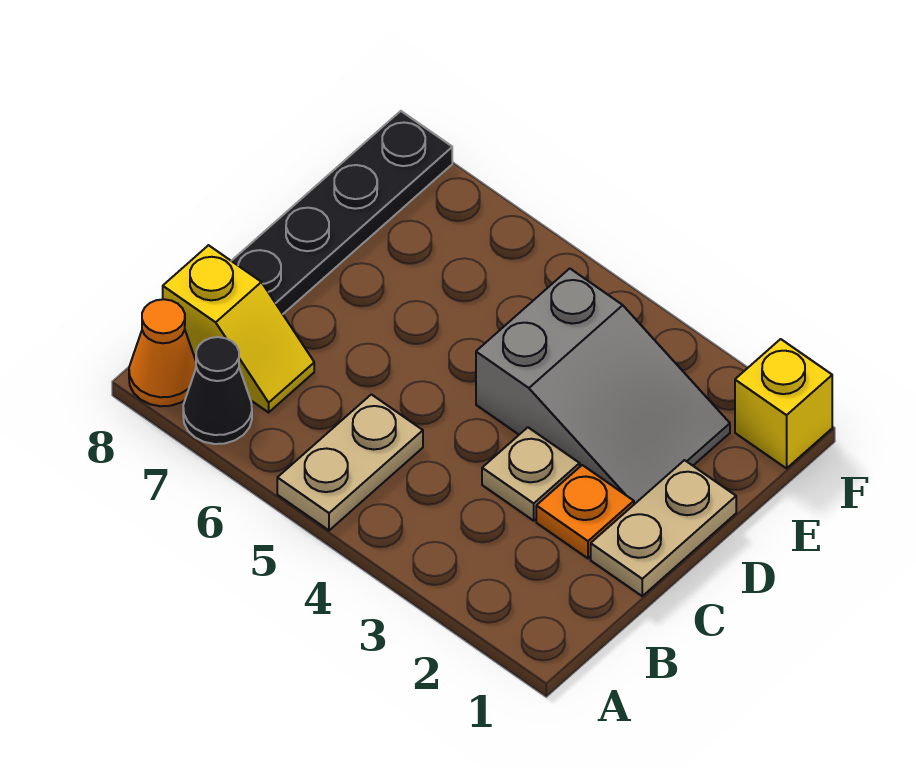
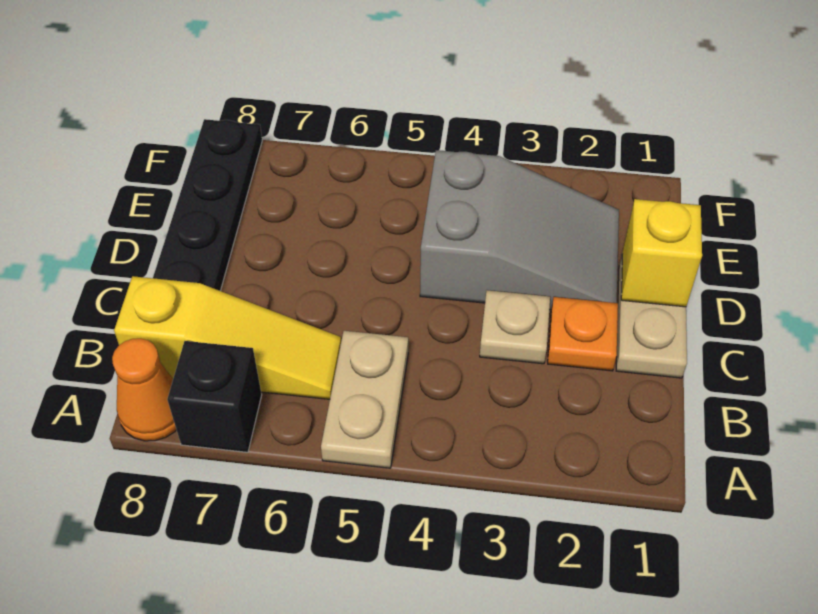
black 1x1 cone [183,337,252,444] -> black 1x1 brick [167,341,262,452]
yellow 1x2 slope [163,245,314,412] -> yellow 1x3 slope [114,276,341,399]
yellow 1x1 brick [735,339,832,468] -> yellow 1x1 brick moved to [621,199,702,307]

